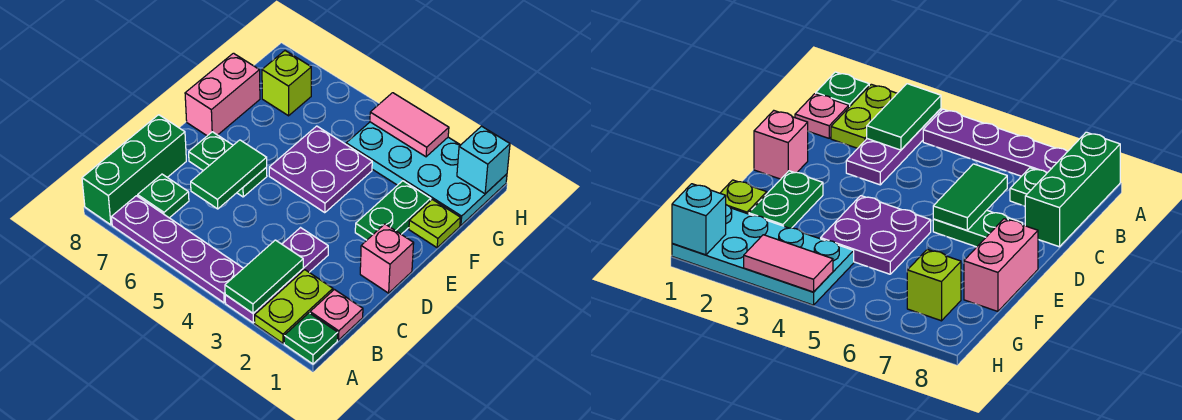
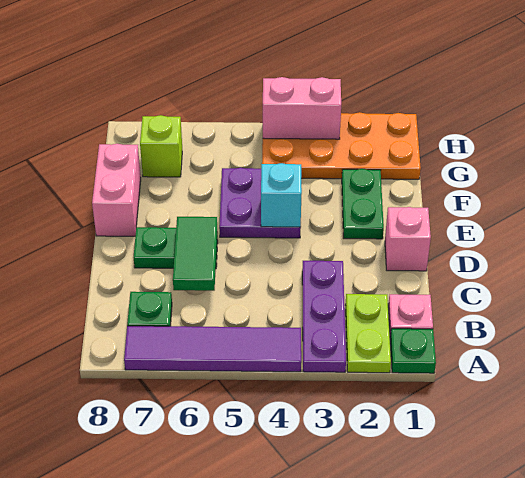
green 1x2 tile [225,240,303,313] -> none
purple 1x4 plate [112,196,243,303] -> purple 1x4 tile [124,326,301,372]
green 1x3 brick [82,115,186,225] -> none
lime 1x1 plate [409,199,460,248] -> none
cyan 2x4 plate [346,122,507,225] -> orange 2x4 plate [262,112,421,179]
cyan 1x1 brick [457,126,510,194] -> cyan 1x1 brick moved to [261,163,302,227]
pink 1x2 tile [370,93,449,157] -> pink 1x2 brick [263,77,341,139]

